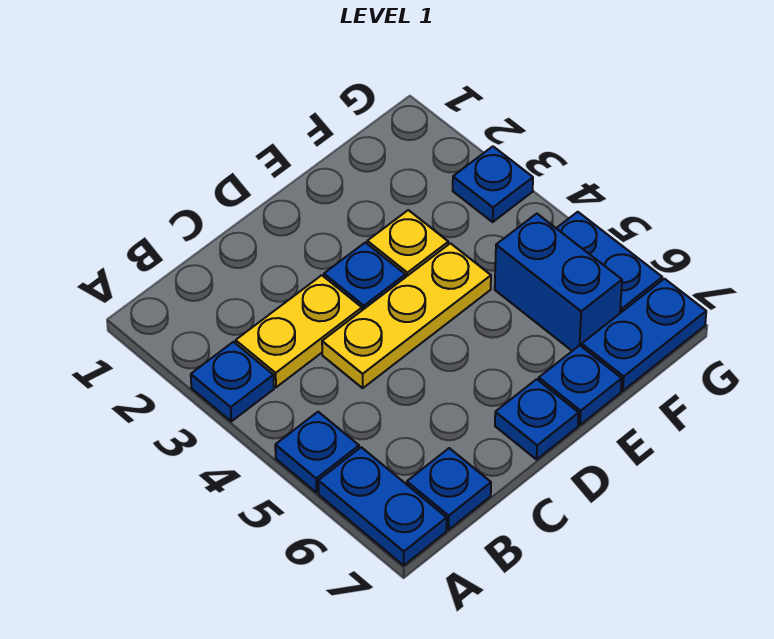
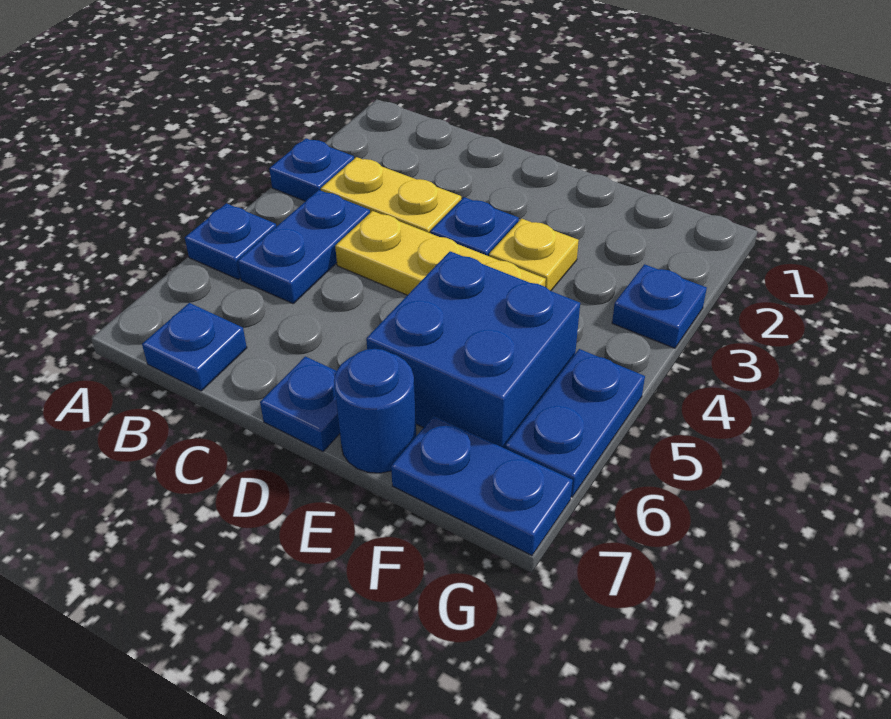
blue 1x2 plate [318,447,447,565] -> blue 1x2 plate moved to [238,190,370,304]
blue 1x1 plate [539,345,622,425] -> blue 1x1 round brick [334,349,416,473]
blue 1x2 brick [495,214,622,351] -> blue 2x2 brick [366,251,580,448]

